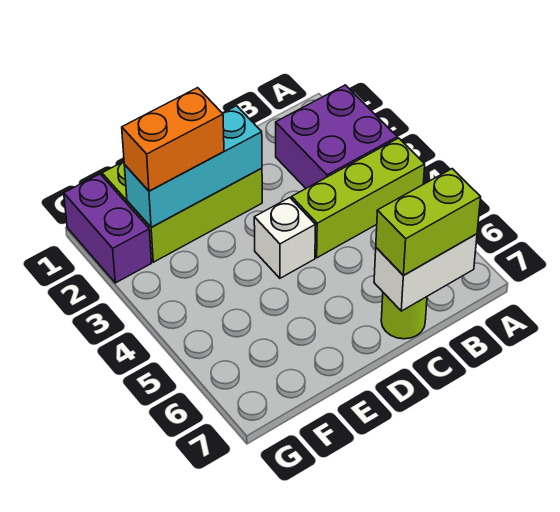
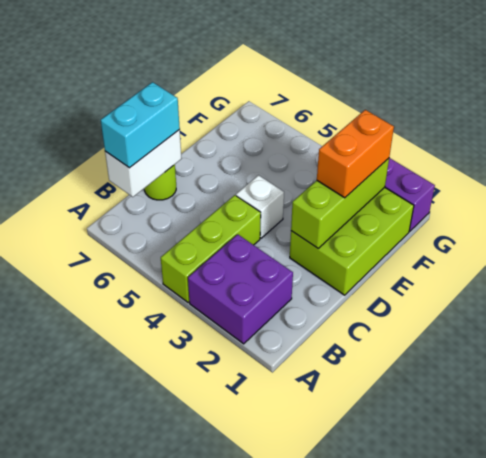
lime 1x2 brick [376,169,481,276] -> cyan 1x2 brick [101,82,180,168]
cyan 1x3 brick [124,106,262,227] -> lime 1x3 brick [291,158,389,248]

